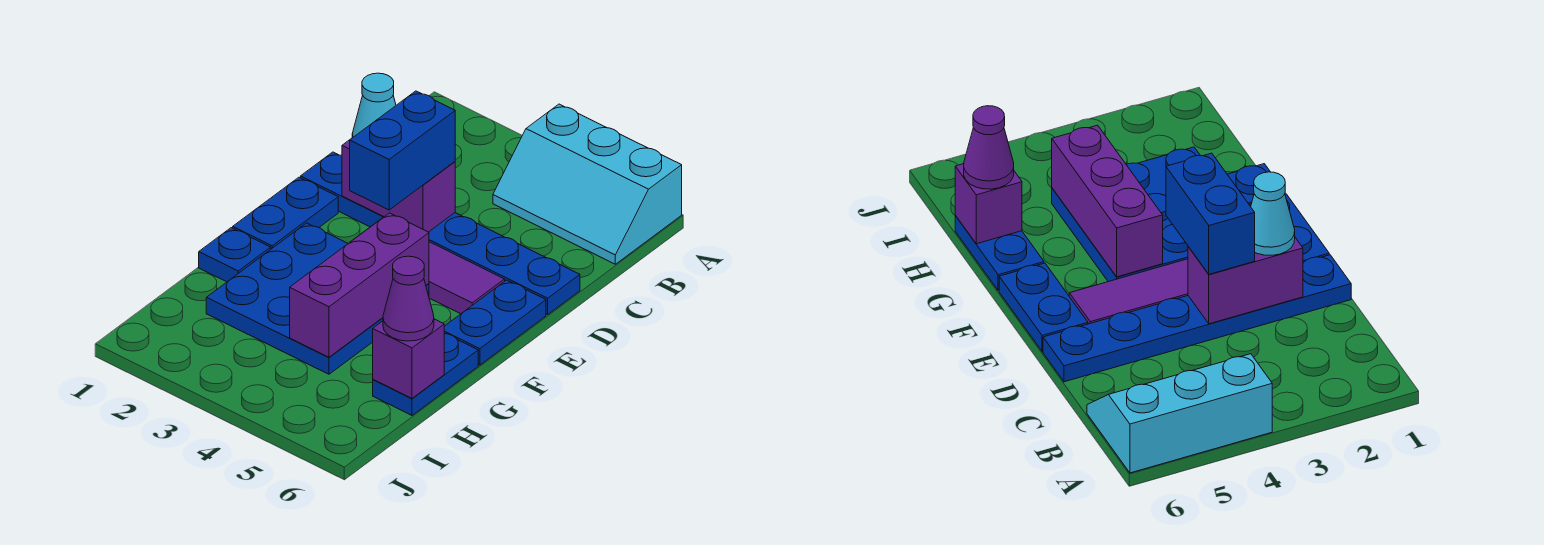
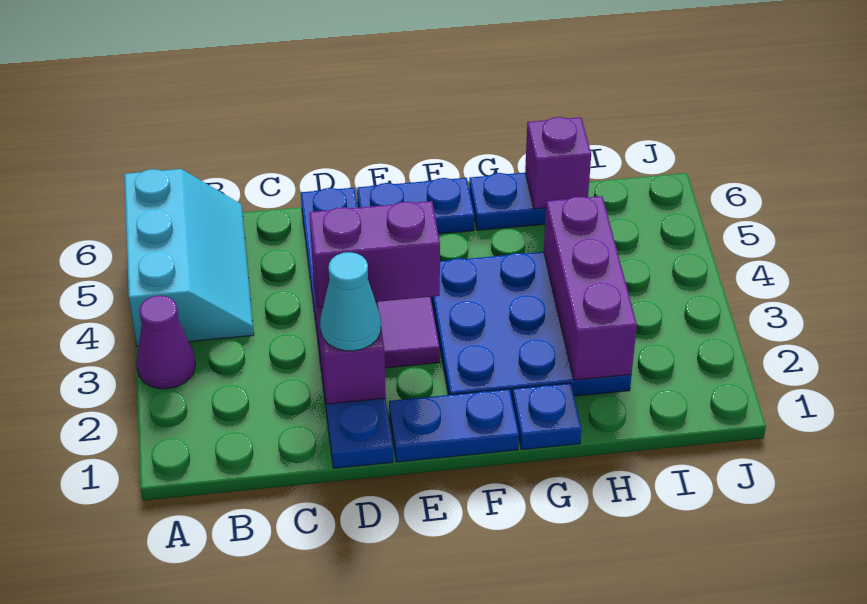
blue 1x2 brick [350,91,455,210] -> purple 1x2 brick [309,201,440,307]
purple 1x3 brick [290,213,429,357] -> purple 1x3 brick turned to [544,196,637,380]
purple 1x1 cone [383,256,434,341] -> purple 1x1 cone moved to [136,295,195,389]

